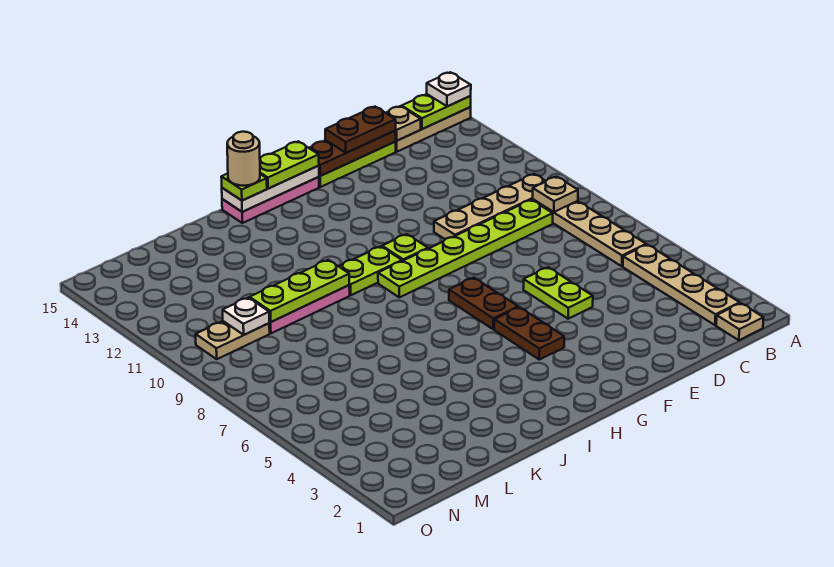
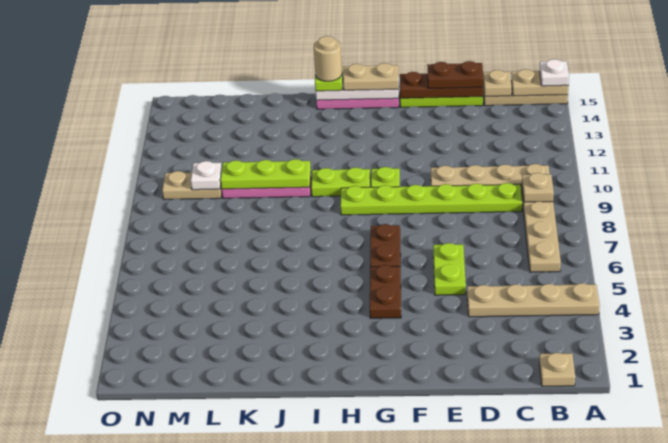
lime 1x2 plate [402,94,471,129] -> tan 1x2 plate [511,69,568,96]
tan 1x4 plate [623,245,740,325] -> tan 1x4 plate turned to [467,283,600,317]
lime 1x2 plate [260,141,319,189] -> tan 1x2 plate [343,63,399,90]

